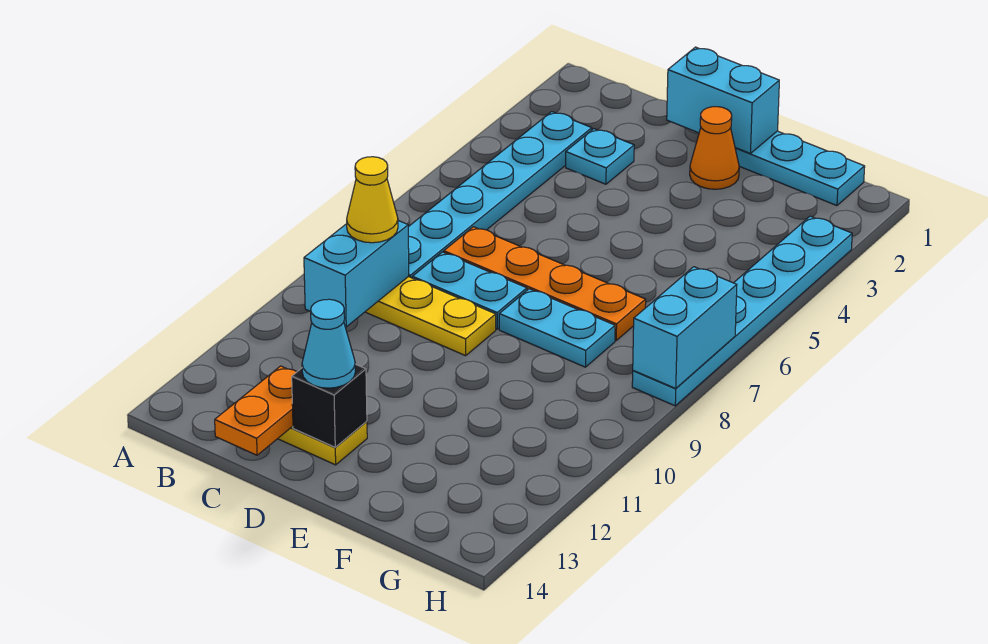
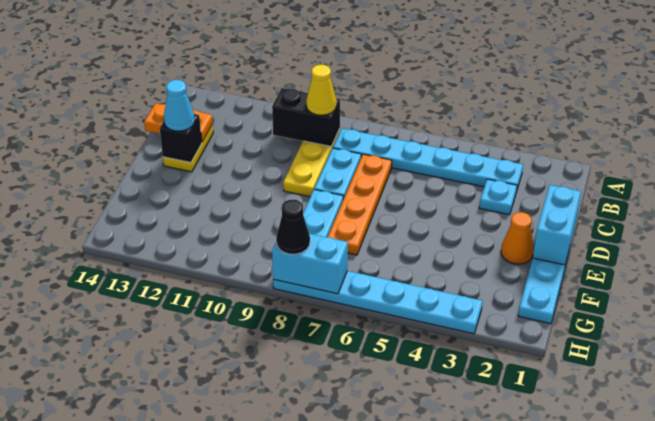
cyan 1x2 brick [304,221,409,327] -> black 1x2 brick [272,88,340,146]
none -> black 1x1 cone [276,200,310,254]

